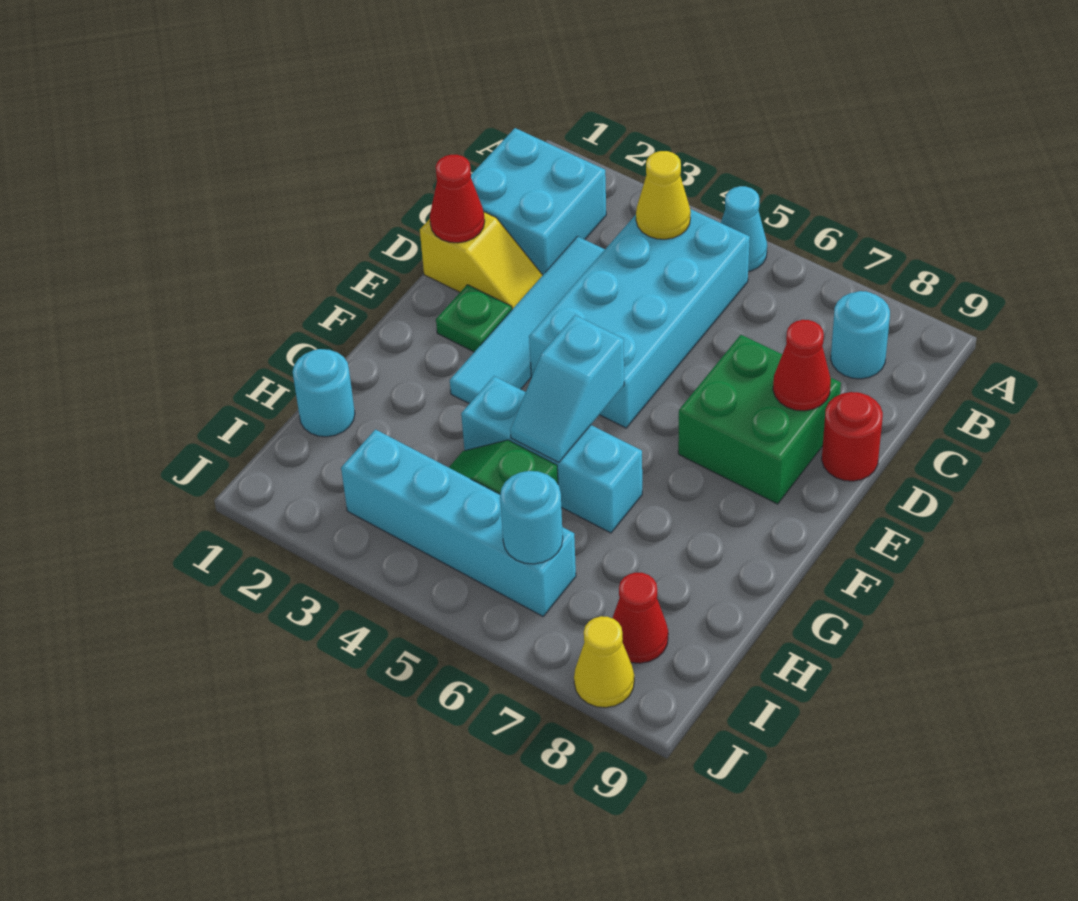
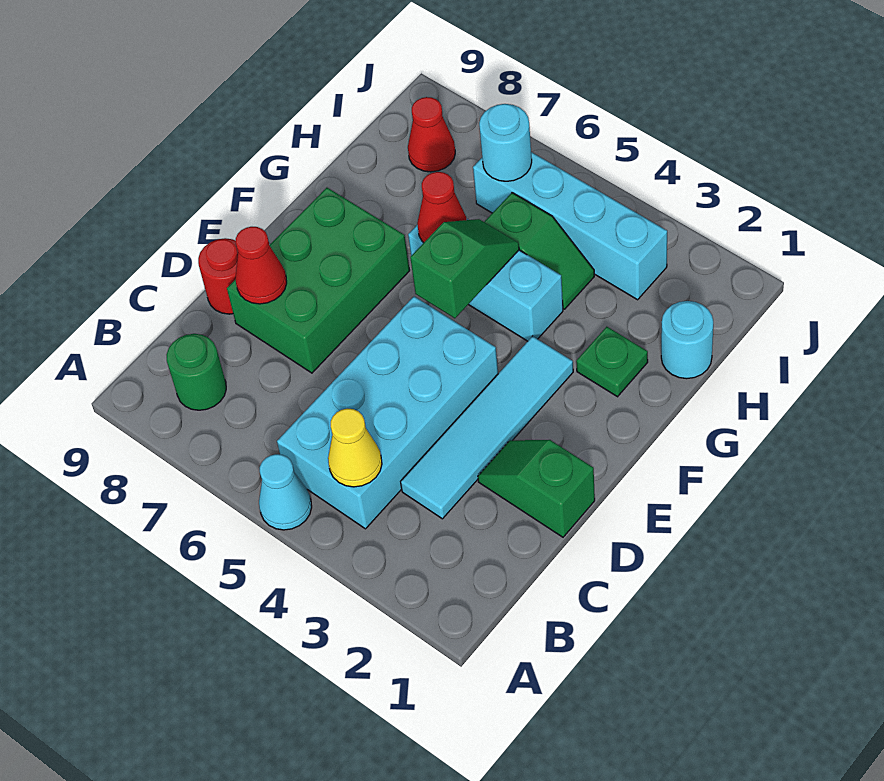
cyan 2x2 brick [471,128,606,275] -> none
cyan 1x1 round brick [831,291,890,379] -> green 1x1 round brick [167,334,226,410]
yellow 1x2 slope [420,212,543,309] -> green 1x2 slope [478,440,595,537]
red 1x1 cone [430,155,485,243] -> red 1x1 cone moved to [417,172,467,243]
green 2x2 brick [678,335,841,504] -> green 2x3 brick [227,188,410,373]
green 1x1 plate [436,285,512,352] -> green 1x1 plate moved to [576,327,648,397]
cyan 1x2 slope [510,315,624,463] -> green 1x2 slope [410,219,519,318]
yellow 1x1 cone [574,616,634,708] -> none

